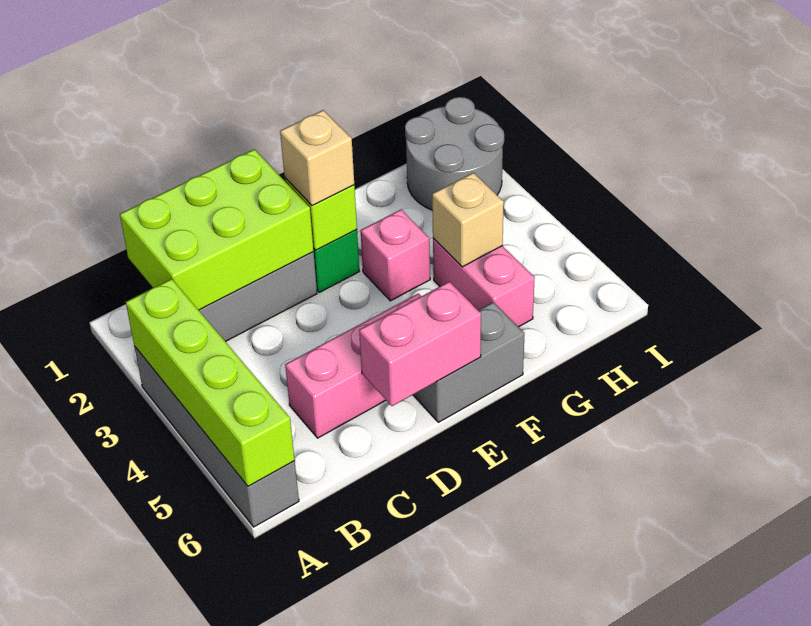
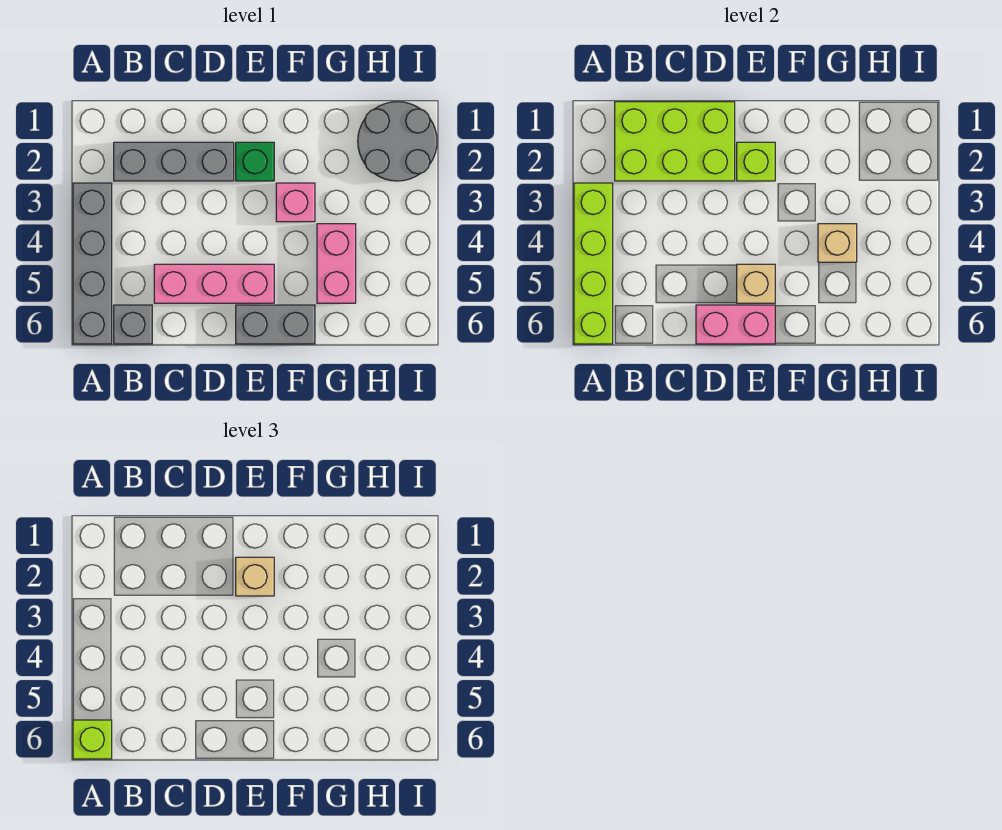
none -> lime 1x1 brick [73,720,112,759]
none -> grey 1x1 brick [114,305,152,344]
none -> tan 1x1 brick [737,264,775,303]

